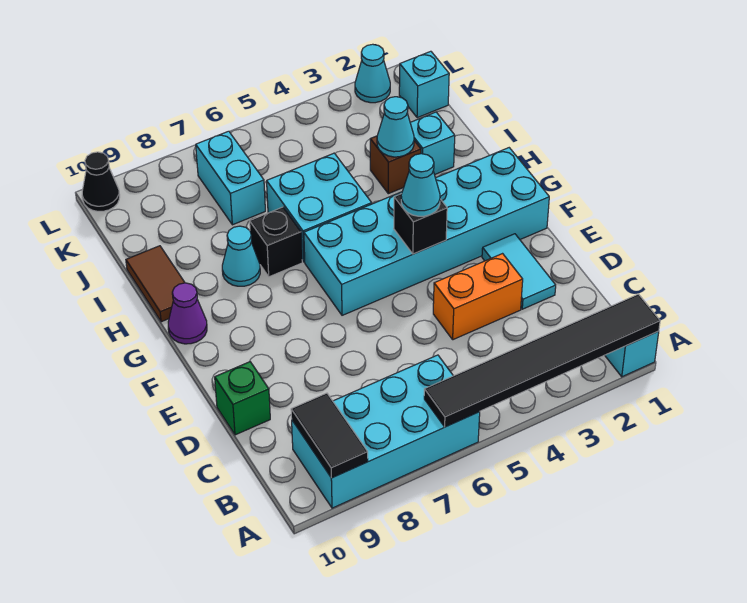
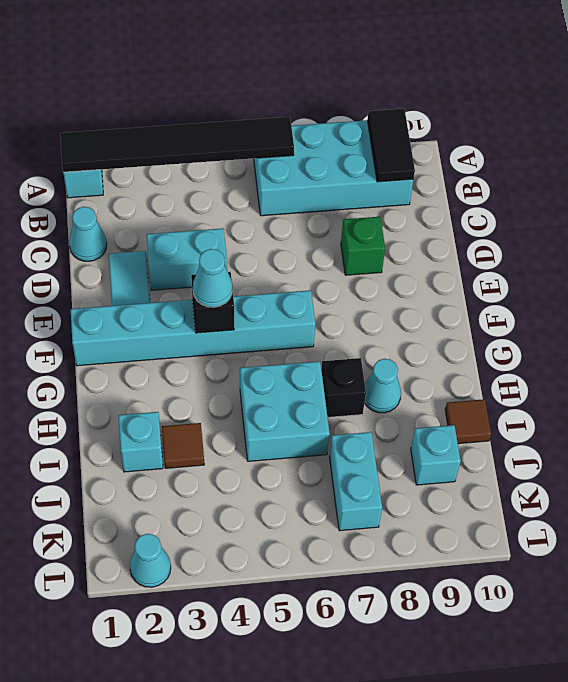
orange 1x2 brick [433,254,523,340] -> cyan 1x2 brick [147,228,227,290]
green 1x1 brick [215,362,270,435] -> green 1x1 brick moved to [341,217,385,275]
cyan 2x6 brick [304,148,549,315] -> cyan 1x6 brick [71,290,315,366]
purple 1x1 cone [168,283,207,344] -> none
brown 1x2 tile [126,246,185,322] -> brown 1x1 tile [445,399,491,444]
brown 1x1 brick [370,136,421,194] -> brown 1x1 tile [162,423,204,468]
cyan 1x1 cone [377,97,414,157] -> cyan 1x1 cone moved to [69,207,107,261]
cyan 1x1 brick [399,51,449,118] -> cyan 1x1 brick moved to [411,425,461,485]
black 1x1 cone [82,152,120,211] -> none

